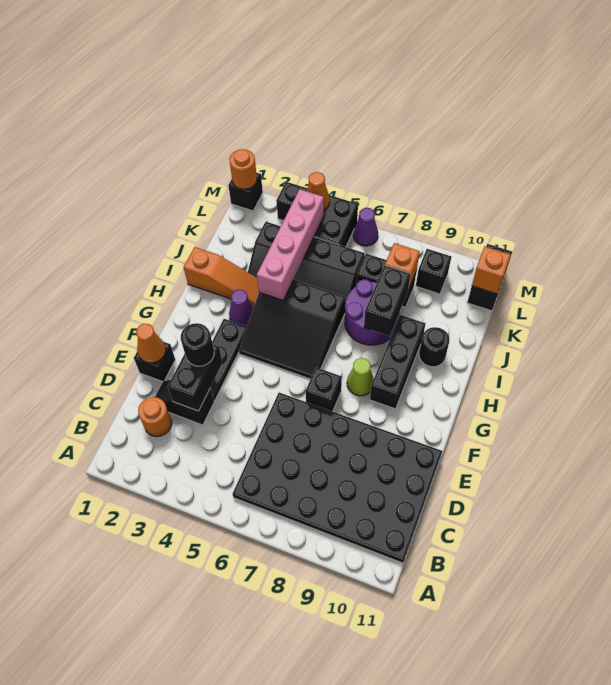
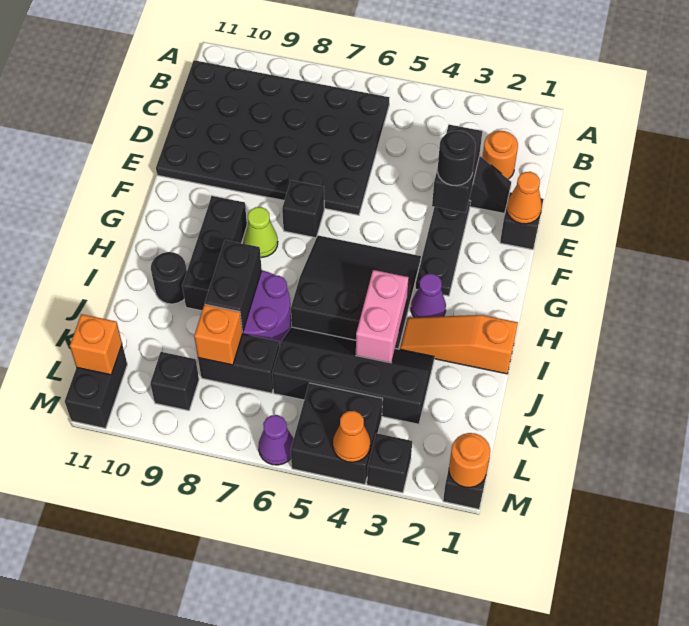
pink 1x4 brick [257,189,324,300] -> pink 1x2 brick [356,270,409,363]

